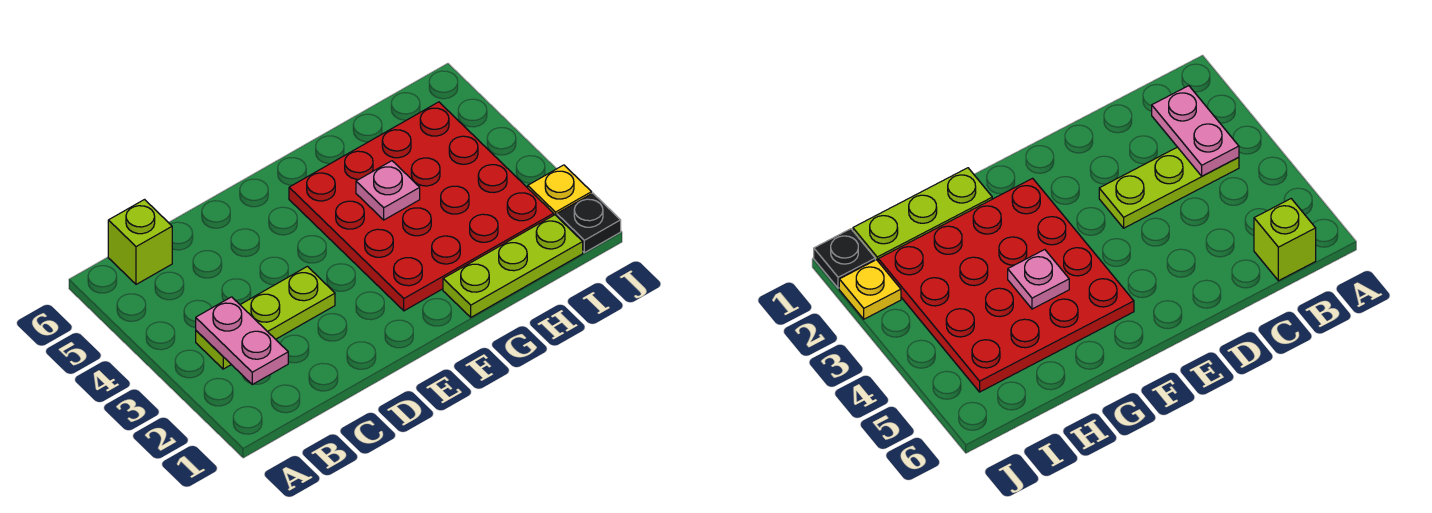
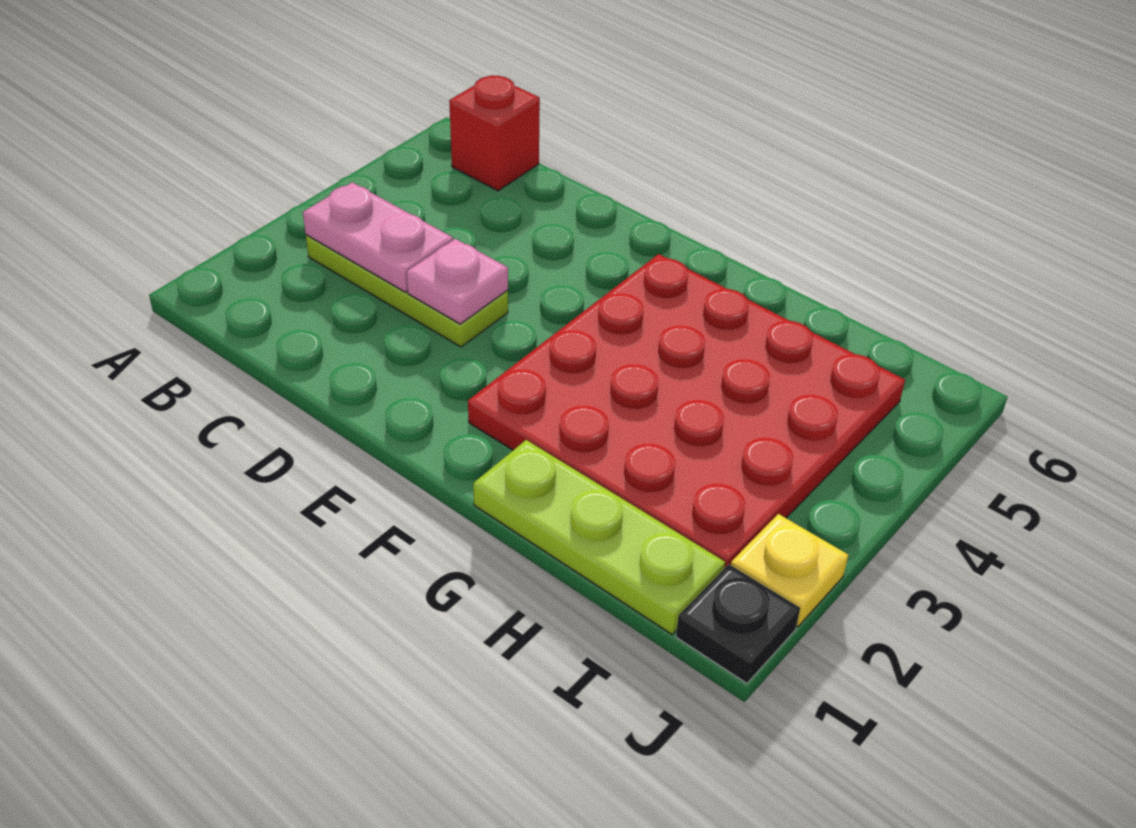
pink 1x2 plate [196,297,288,384] -> pink 1x2 plate turned to [303,182,453,292]
lime 1x1 brick [108,200,172,284] -> red 1x1 brick [449,75,540,191]
pink 1x1 plate [356,161,420,220] -> pink 1x1 plate moved to [407,239,508,324]

